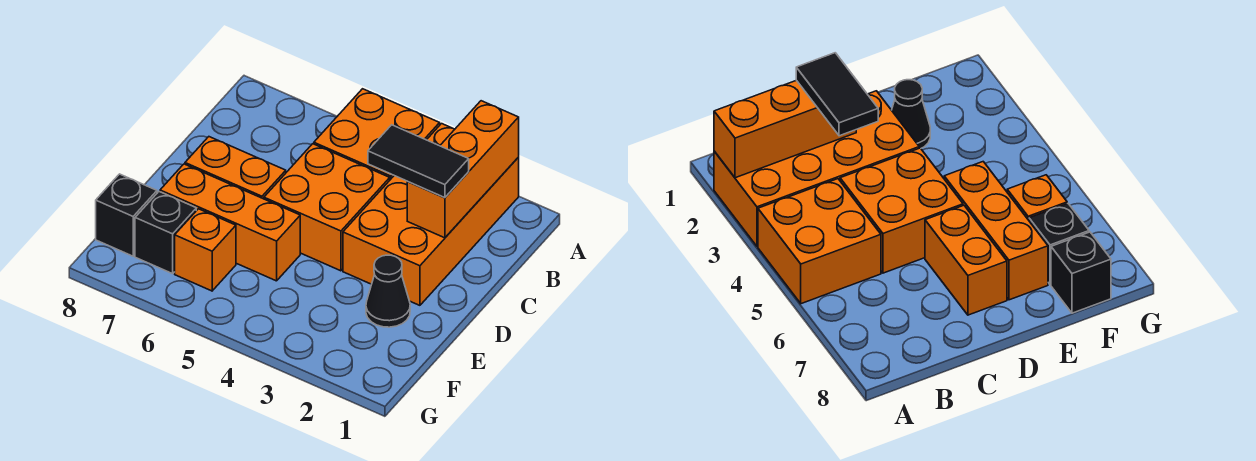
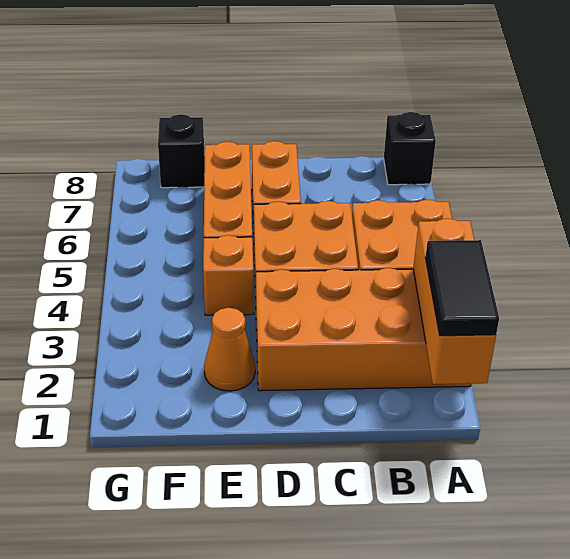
orange 1x3 brick [407,101,519,238] -> orange 1x3 brick turned to [413,218,496,384]
black 1x2 tile [368,125,469,198] -> black 1x2 tile moved to [425,240,499,336]
black 1x1 cone [366,255,410,327] -> orange 1x1 cone [204,308,255,391]
orange 1x1 brick [175,209,236,291] -> orange 1x1 brick moved to [203,235,254,315]
black 1x1 brick [135,192,196,274] -> black 1x1 brick moved to [384,112,436,185]

